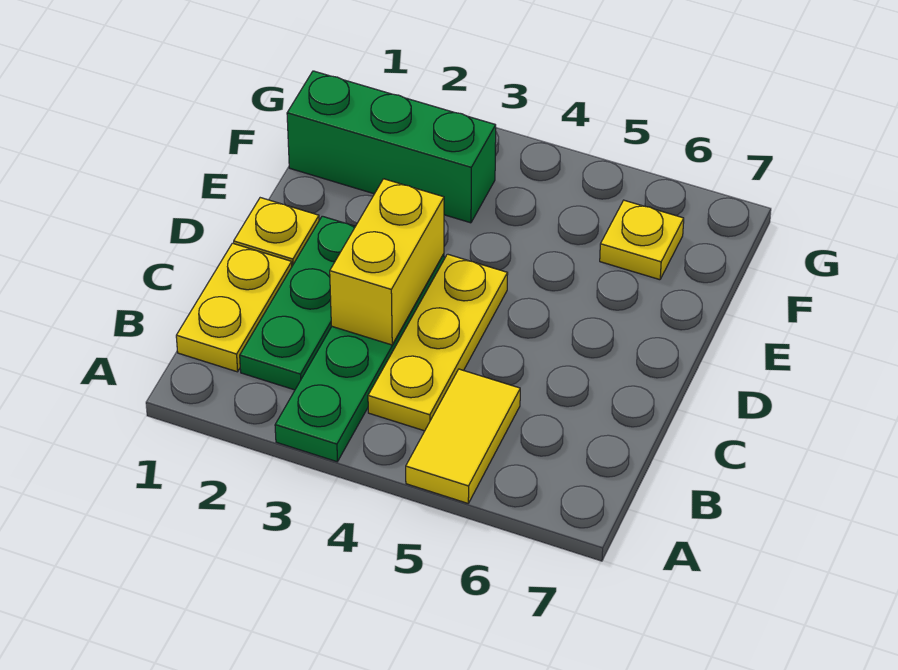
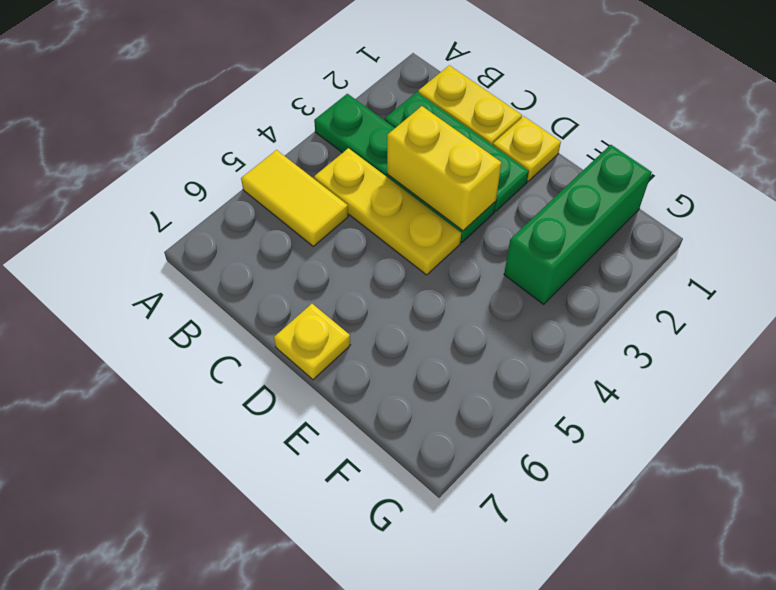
yellow 1x1 plate [600,200,684,280] -> yellow 1x1 plate moved to [274,304,350,380]

